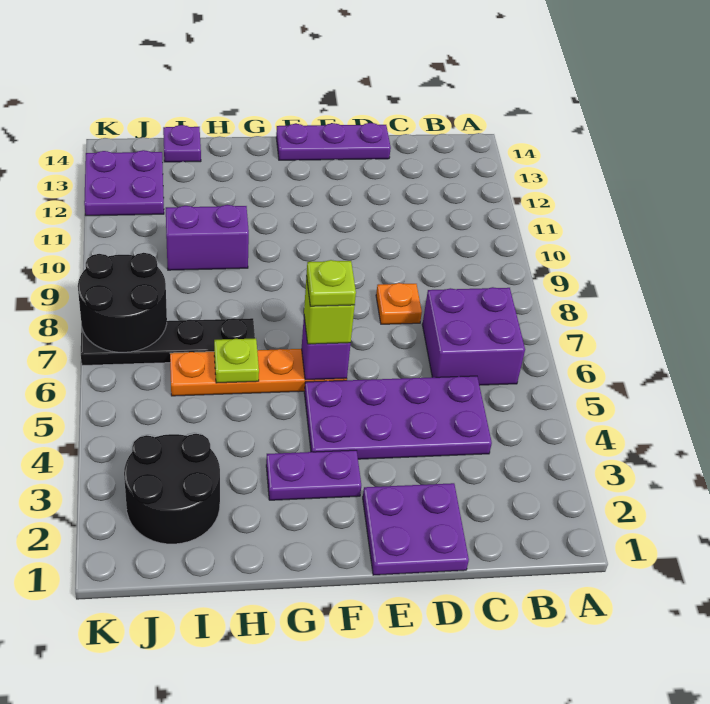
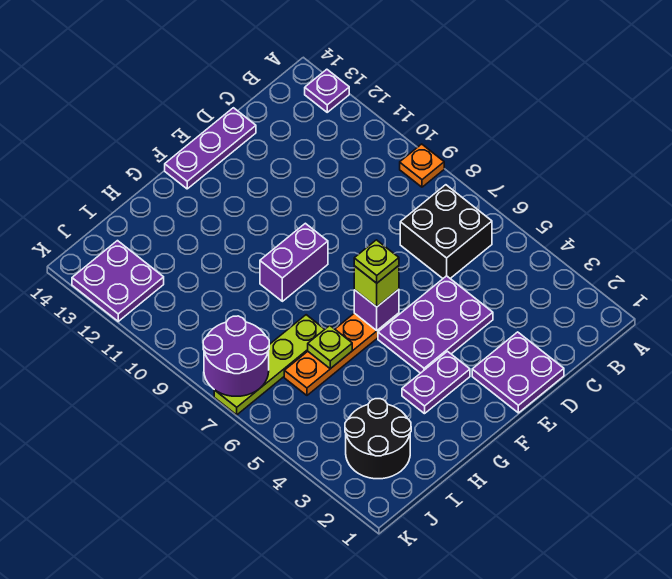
purple 2x2 brick [422,287,525,385] -> black 2x2 brick [400,185,492,278]
purple 2x4 plate [304,376,492,459] -> purple 2x3 plate [378,276,493,373]
orange 1x1 plate [376,283,422,324] -> orange 1x1 plate moved to [400,144,444,187]
black 1x4 plate [81,318,255,365] -> lime 1x4 plate [214,315,325,415]
purple 1x2 brick [166,205,249,270] -> purple 1x2 brick moved to [260,223,328,301]
purple 1x1 plate [163,125,201,162] -> purple 1x1 plate moved to [305,69,349,112]
black 2x2 round brick [78,253,167,352] -> purple 2x2 round brick [203,316,269,396]

